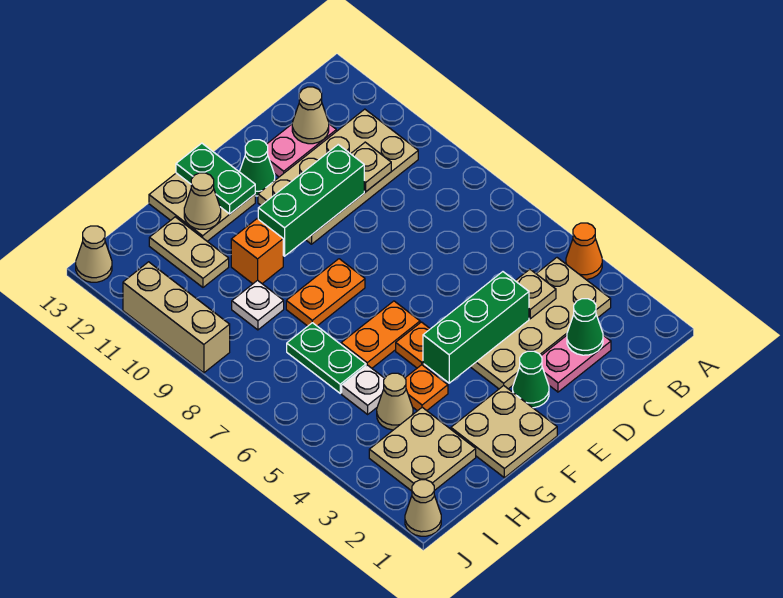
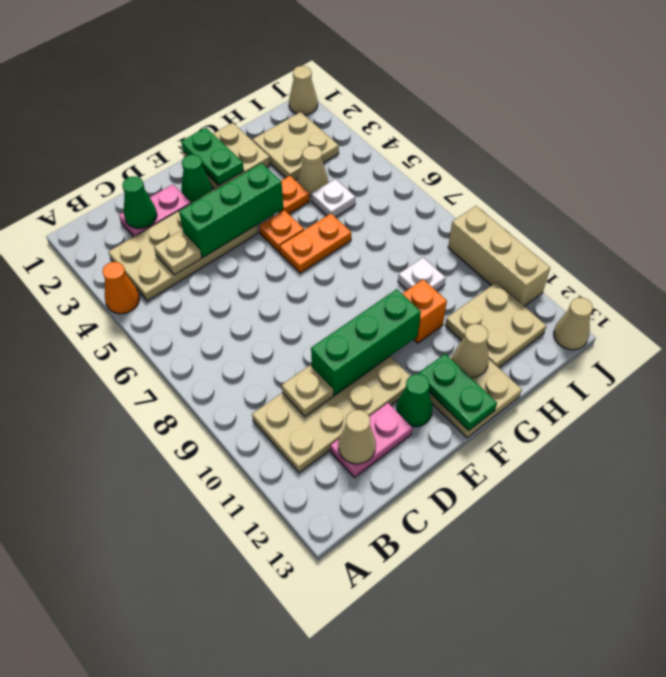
orange 1x2 plate [286,259,365,326] -> none
green 1x2 plate [287,323,366,393] -> green 1x2 plate moved to [181,128,244,185]
tan 1x2 plate [149,217,229,287] -> tan 2x2 plate [445,282,546,368]

